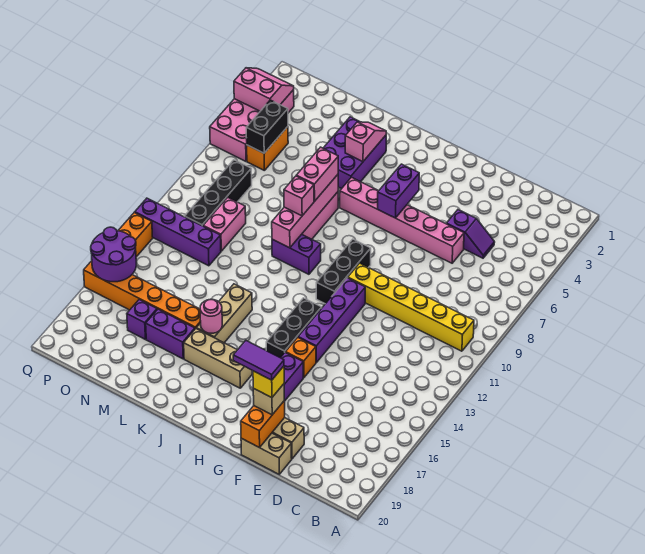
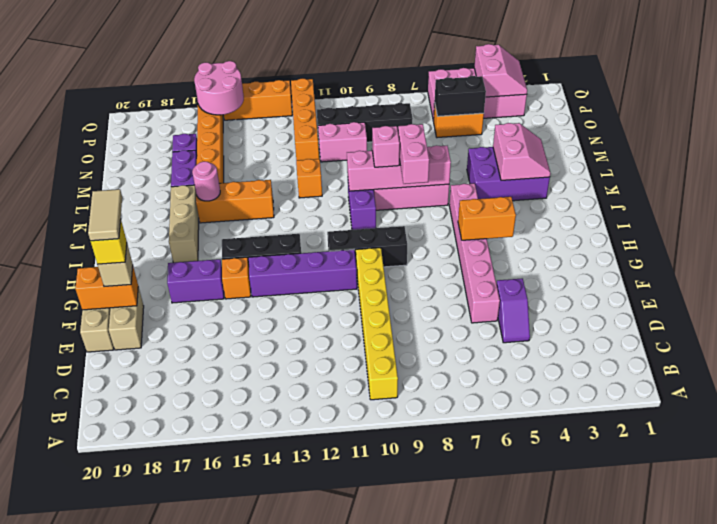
purple 1x2 tile [233,341,284,380] -> tan 1x2 tile [88,189,122,241]
purple 1x2 brick [378,164,419,218] -> orange 1x2 brick [458,197,516,240]
pink 1x2 slope [345,122,386,162] -> pink 2x2 slope [493,123,551,181]
pink 1x2 brick [296,147,338,202] -> pink 1x2 brick turned to [398,124,429,184]
tan 1x3 brick [196,284,252,343] -> orange 1x3 brick [196,180,274,223]
none -> orange 1x1 brick [296,159,322,198]
purple 1x4 brick [135,198,221,266] -> orange 1x4 brick [291,79,319,160]
purple 2x2 round brick [91,227,136,282] -> pink 2x2 round brick [194,61,244,115]

